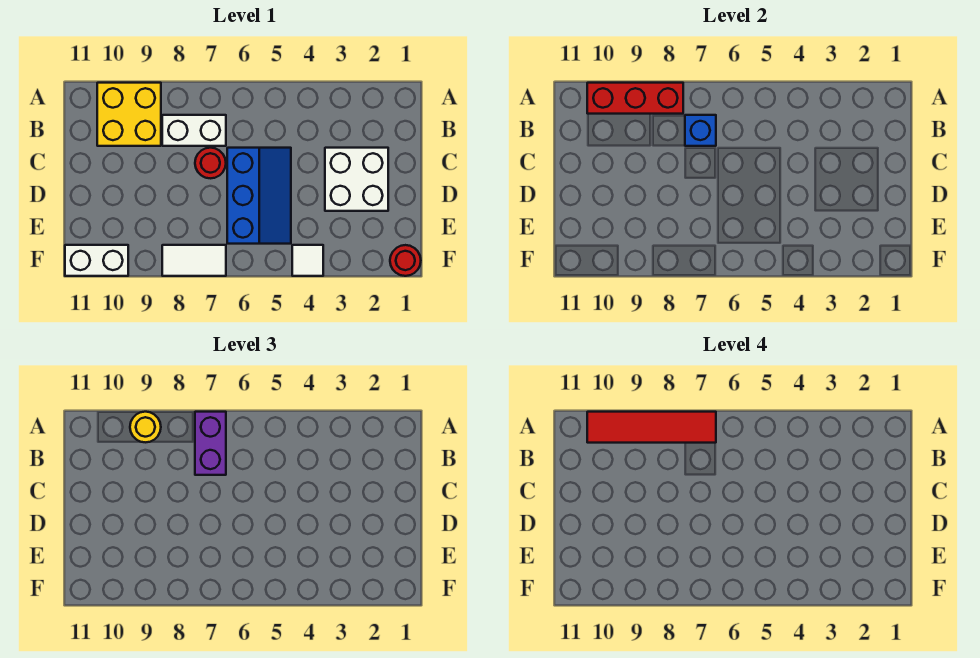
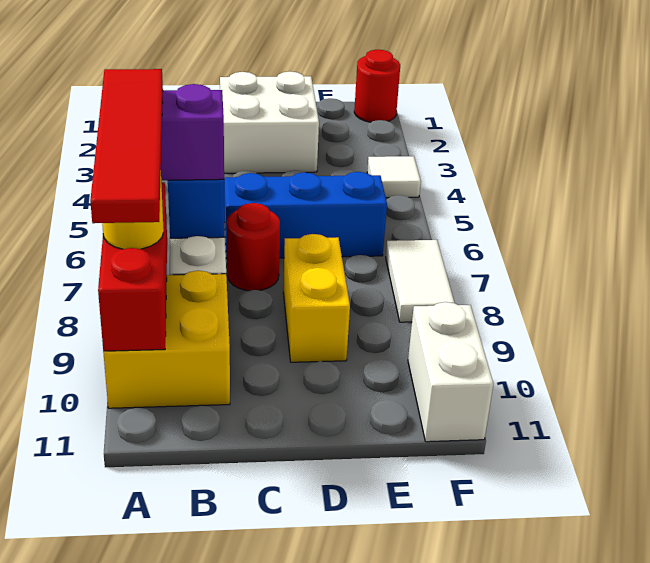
none -> yellow 1x2 brick [283,234,350,362]

